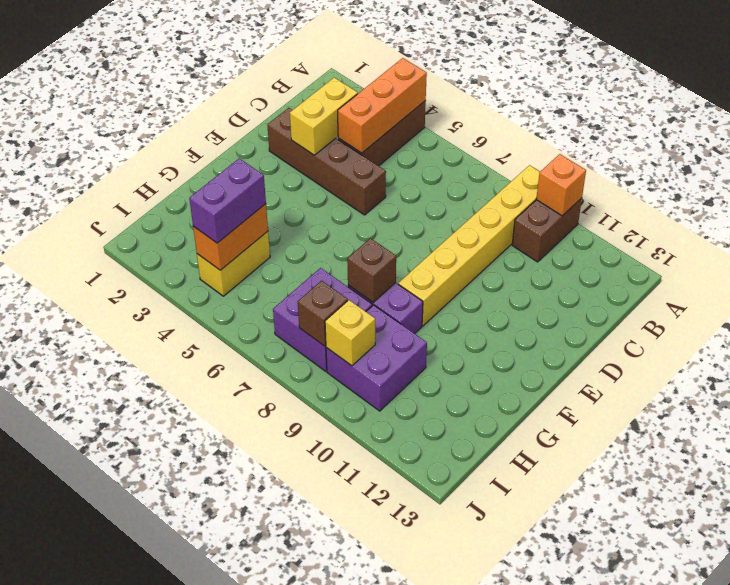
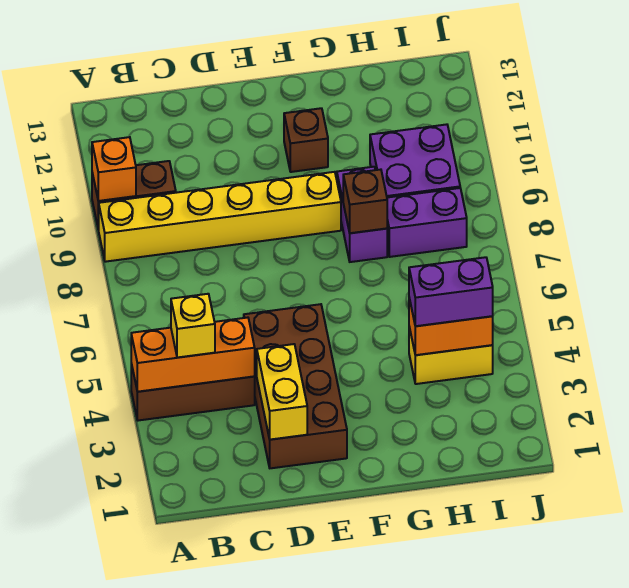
yellow 1x2 brick [290,78,358,155] -> yellow 1x2 brick turned to [257,344,307,440]
brown 1x4 brick [267,108,386,215] -> brown 2x4 brick [244,304,347,468]
purple 2x2 brick [273,268,372,371] -> purple 1x2 brick [387,188,467,257]
brown 1x1 brick [298,281,348,346] -> brown 1x1 brick moved to [284,108,328,172]
yellow 1x1 brick [325,300,375,366] -> yellow 1x1 brick moved to [171,294,215,358]

